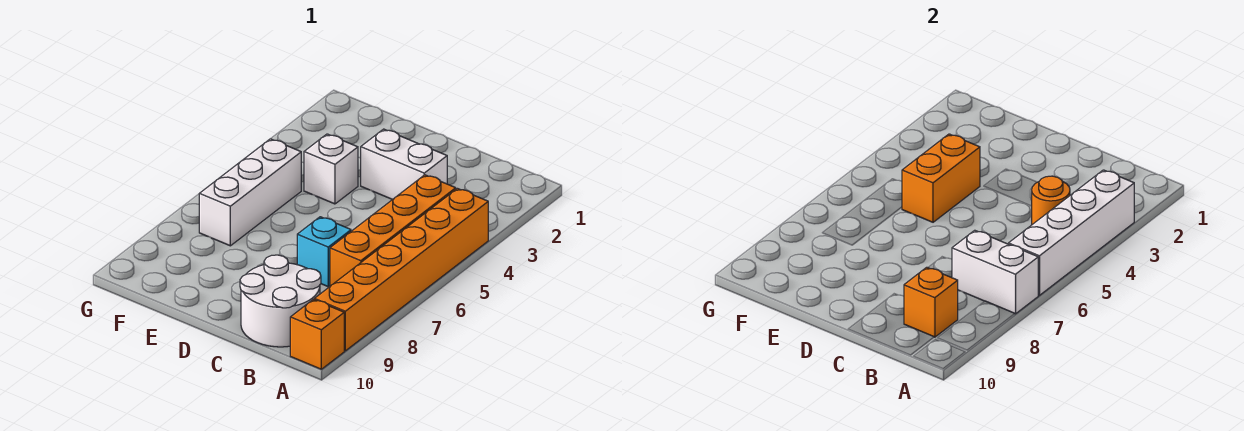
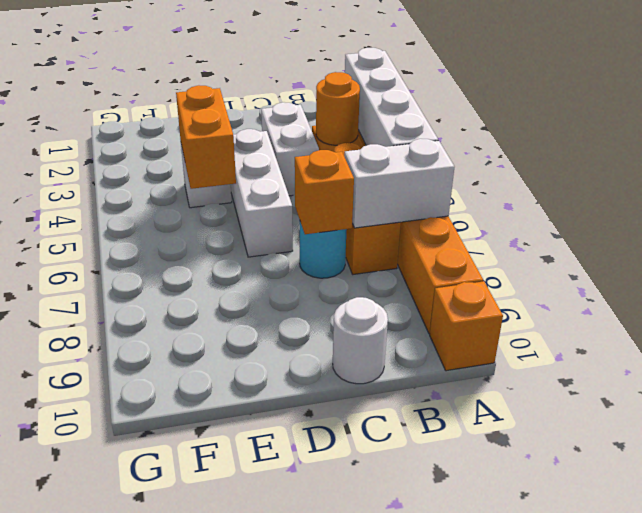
white 2x2 round brick [240,255,321,347] -> white 1x1 round brick [333,297,388,384]
orange 1x1 brick [904,267,958,337] -> orange 1x1 brick moved to [295,150,354,234]
white 1x2 brick [361,129,447,200] -> white 1x2 brick turned to [261,102,319,196]
cyan 1x1 brick [297,217,351,286] -> cyan 1x1 round brick [300,222,347,278]
white 1x3 brick [199,139,301,246] -> white 1x3 brick moved to [231,129,293,257]

